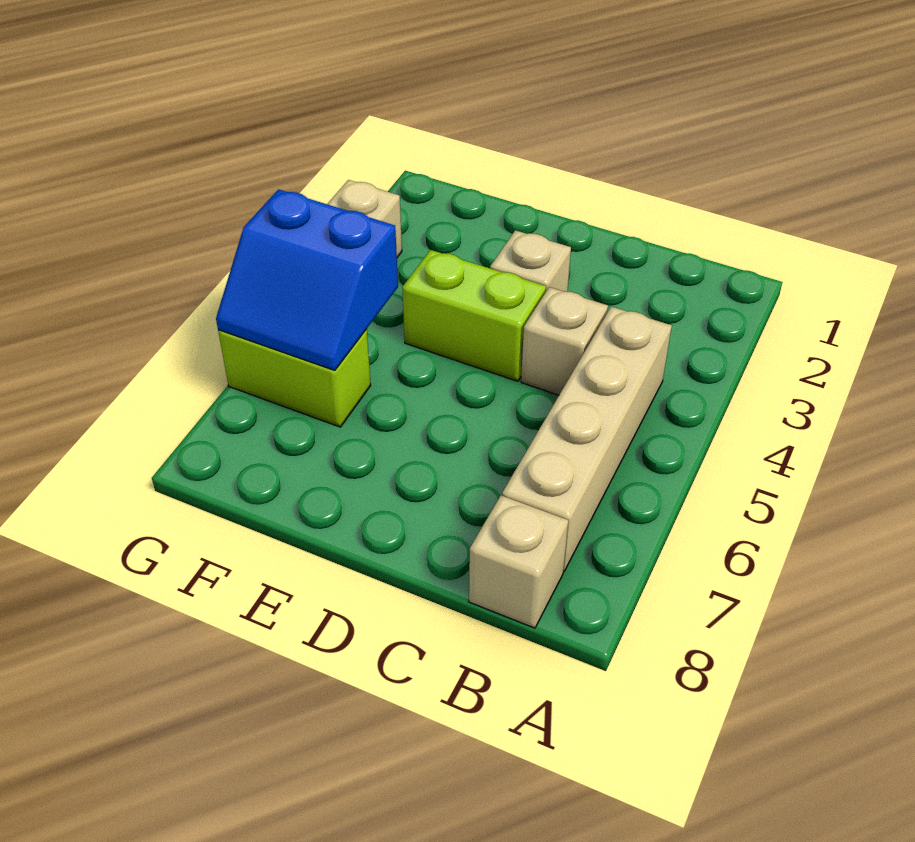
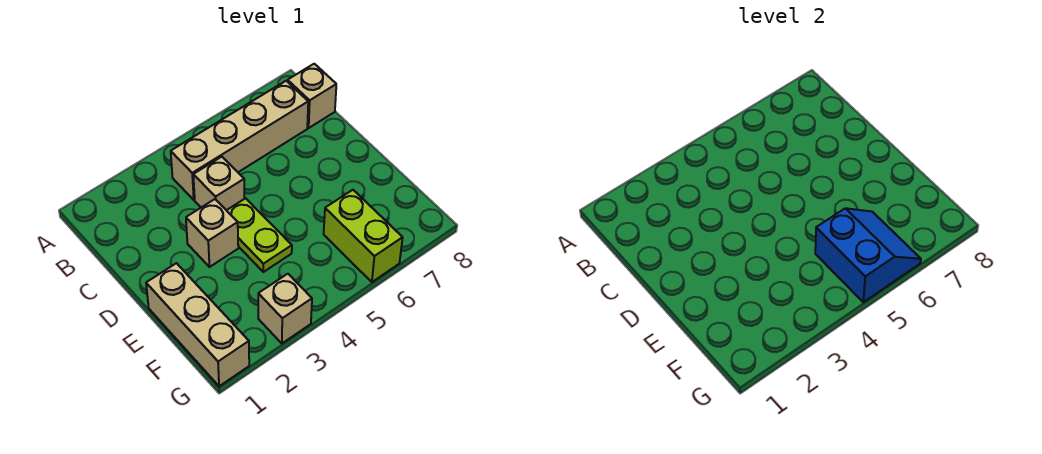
lime 1x2 brick [402,250,546,381] -> lime 1x2 plate [227,198,292,272]
none -> tan 1x3 brick [146,263,249,386]

